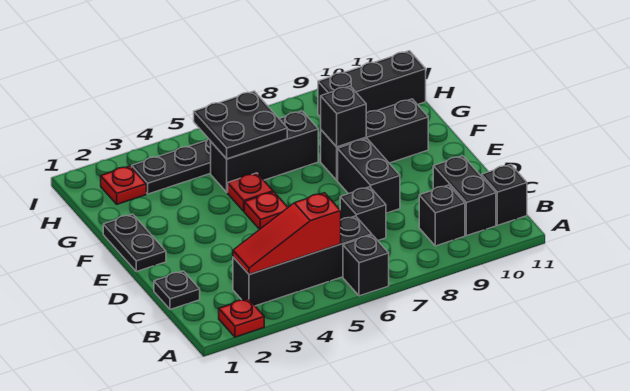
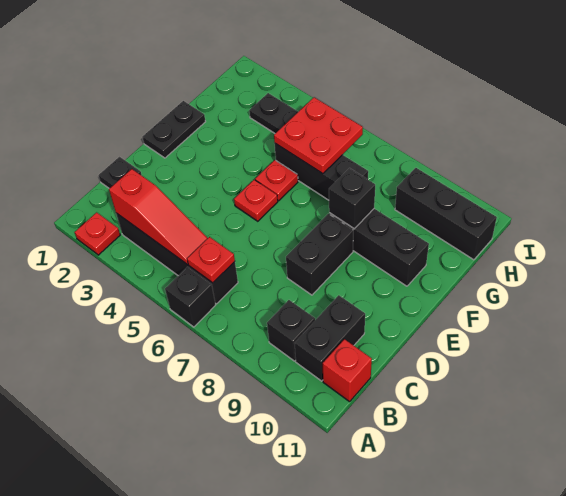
red 1x3 slope [233,193,341,274] -> red 1x3 slope turned to [109,169,208,264]
black 1x1 brick [481,165,527,225] -> red 1x1 brick [323,339,372,402]
black 1x1 brick [340,187,386,240] -> none
black 2x2 plate [194,91,287,159] -> red 2x2 plate [274,97,363,174]
red 1x1 plate [101,166,146,204] -> red 1x1 plate moved to [187,237,235,283]

